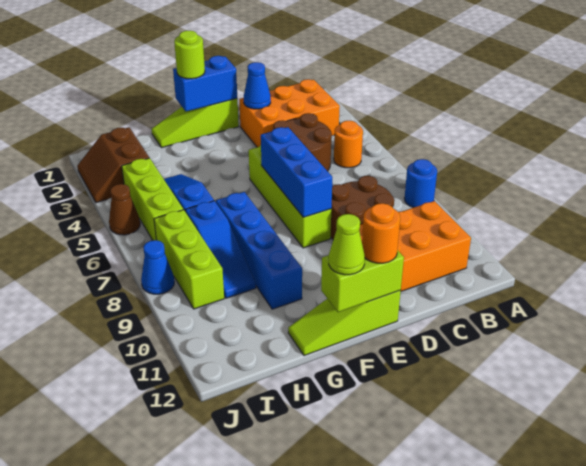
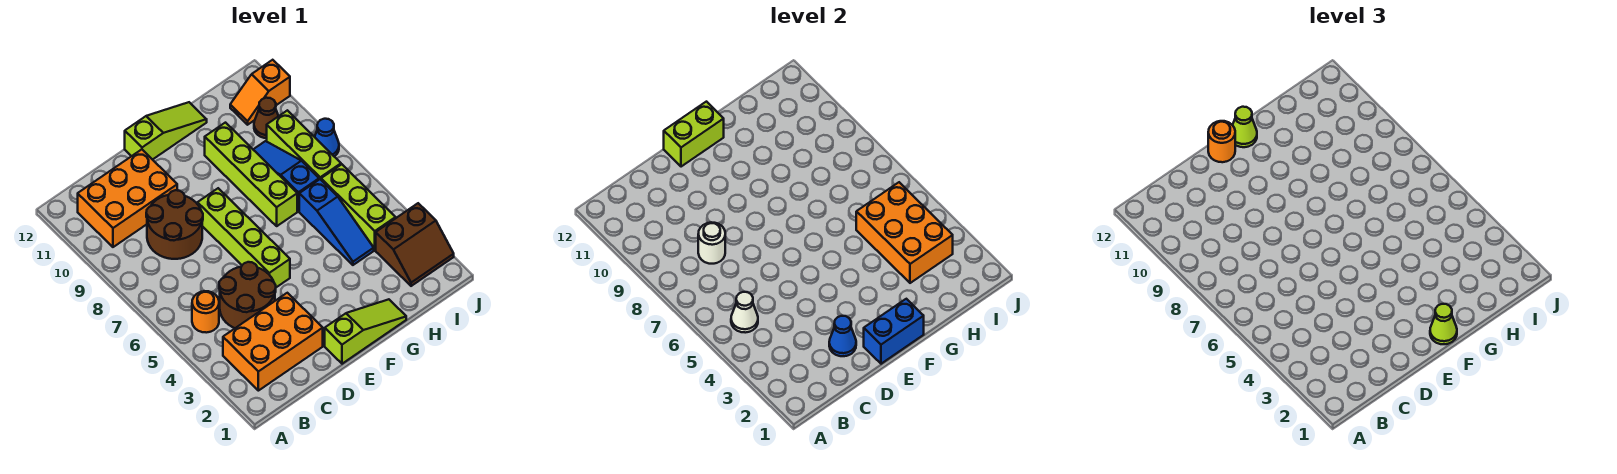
blue 1x1 round brick [404,159,437,208] -> none
none -> white 1x1 cone [731,292,758,333]
none -> white 1x1 round brick [698,222,725,264]
blue 1x3 brick [261,127,332,217] -> none
lime 1x1 round brick [174,31,205,79] -> lime 1x1 cone [1430,304,1457,344]
blue 1x4 brick [216,192,302,309] -> lime 1x4 brick [205,123,297,226]
none -> orange 2x3 brick [856,182,953,283]
brown 2x2 slope [77,127,149,203] -> brown 2x2 slope turned to [376,203,454,286]
none -> orange 1x2 slope [230,60,290,125]
brown 1x1 cone [109,184,140,235] -> brown 1x1 cone moved to [254,98,278,138]

